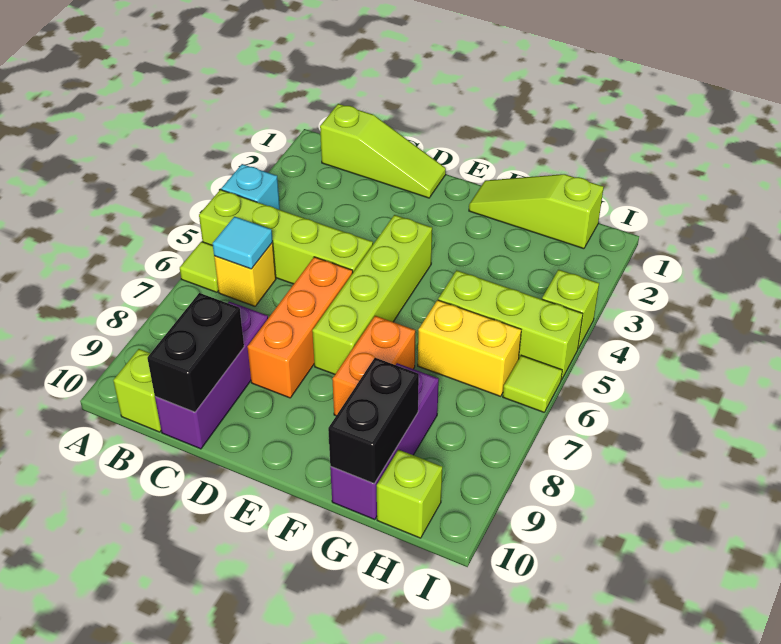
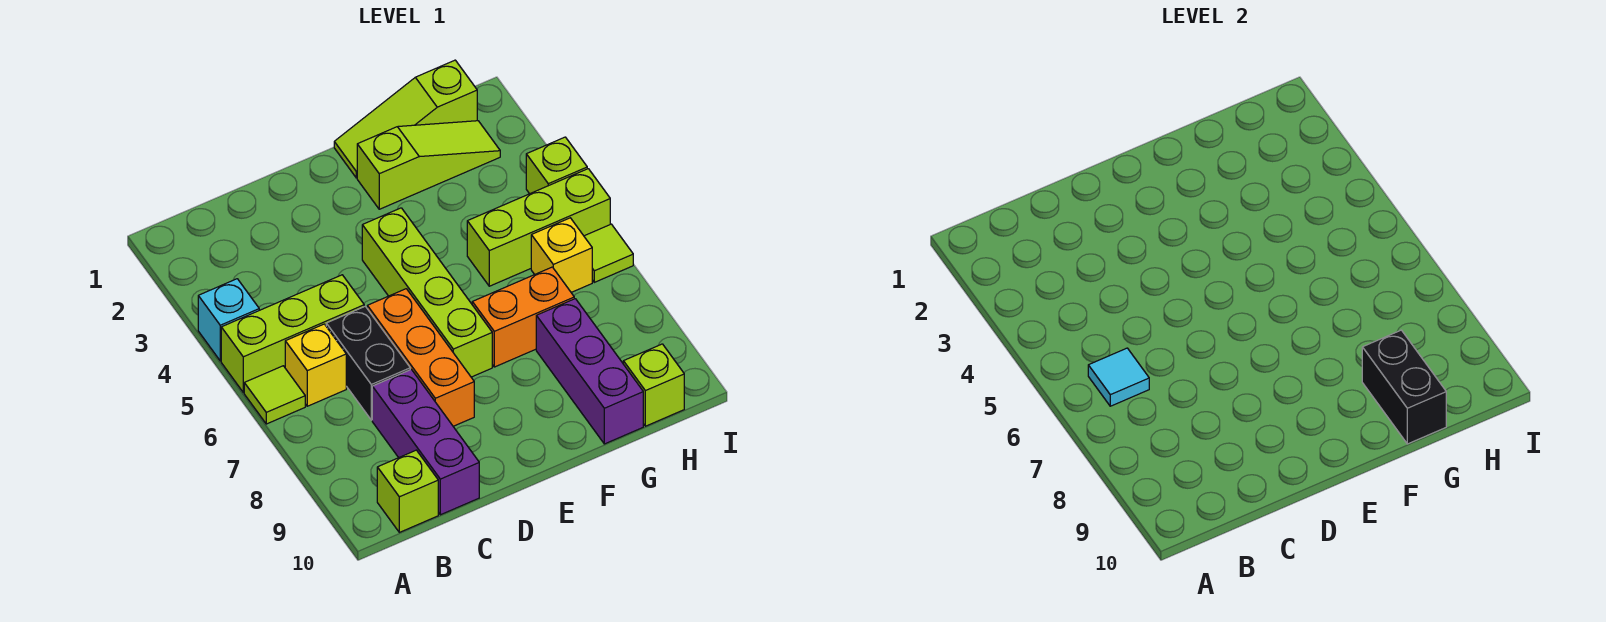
lime 1x4 brick [199,190,373,284] -> lime 1x3 brick [221,275,364,392]
lime 1x3 slope [320,104,446,198] -> lime 1x3 slope moved to [357,121,500,209]
black 1x2 brick [147,293,244,412] -> black 1x2 brick moved to [326,306,410,420]
orange 1x2 brick [332,316,415,416] -> orange 1x2 brick turned to [472,267,574,367]
yellow 1x2 brick [418,300,521,396] -> yellow 1x1 brick [531,218,592,292]

